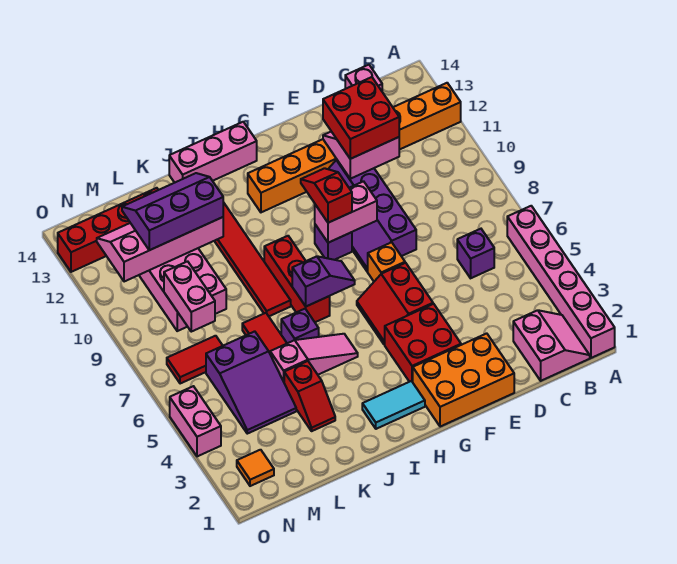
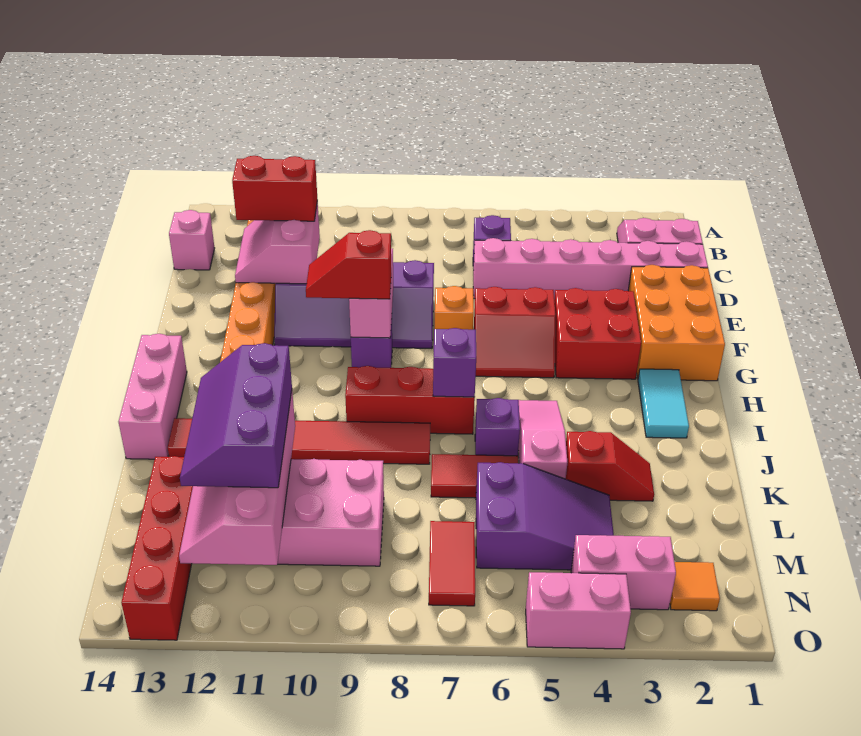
pink 1x6 brick [507,206,615,358] -> pink 1x6 brick moved to [473,238,708,299]
red 2x2 brick [323,77,399,159] -> red 1x2 brick [232,156,317,221]
pink 1x2 brick [164,261,215,332] -> pink 1x2 brick moved to [571,535,676,610]

